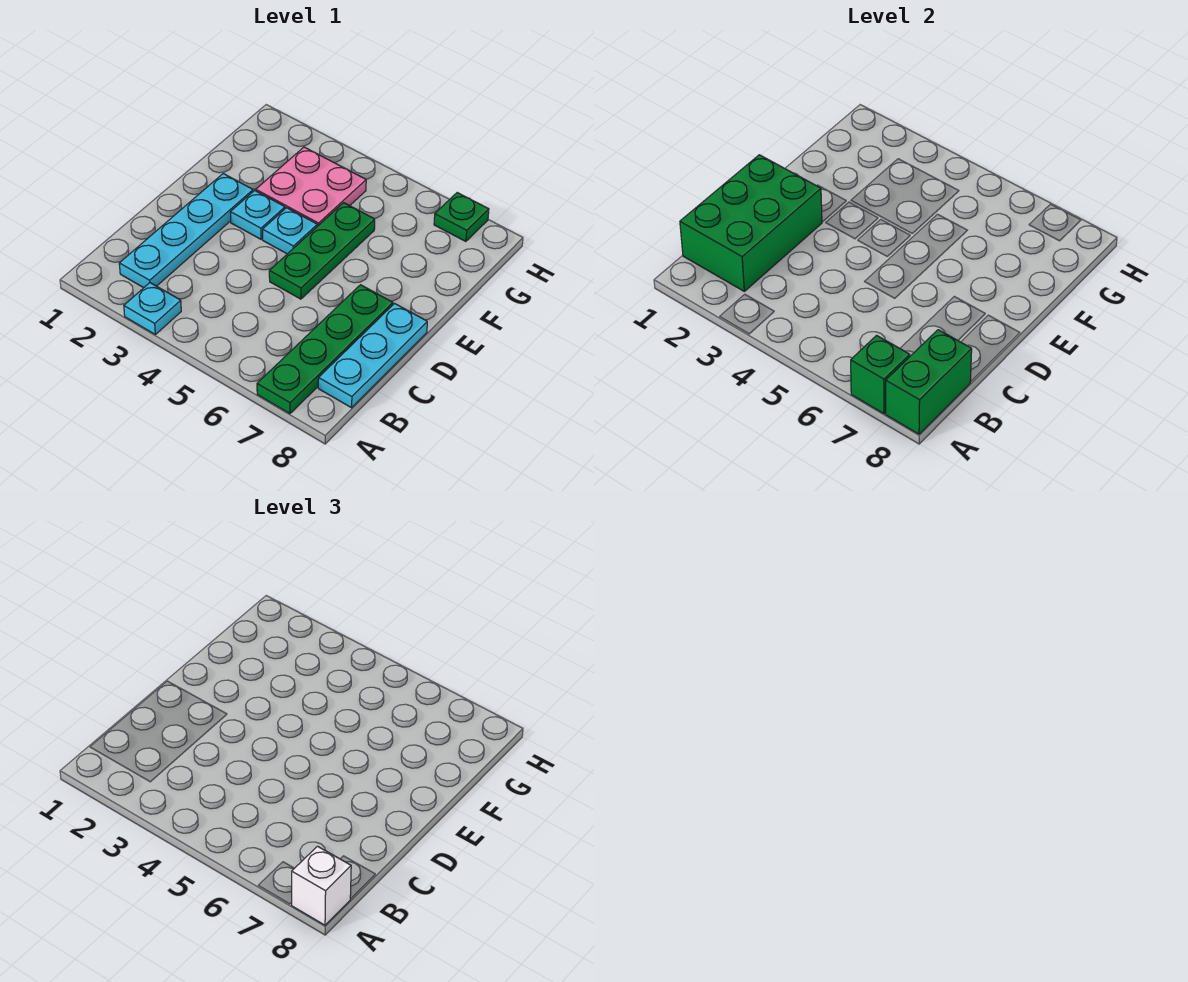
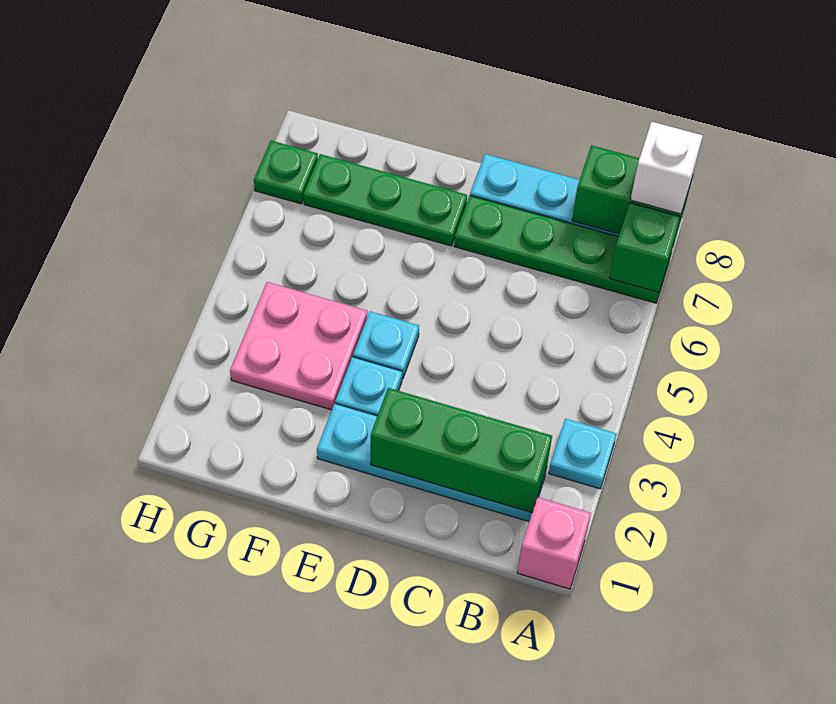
none -> pink 1x1 brick [517,497,591,589]
green 2x3 brick [680,155,822,291] -> green 1x3 brick [371,388,552,513]
green 1x3 plate [269,203,375,299] -> green 1x3 plate moved to [304,154,467,246]

